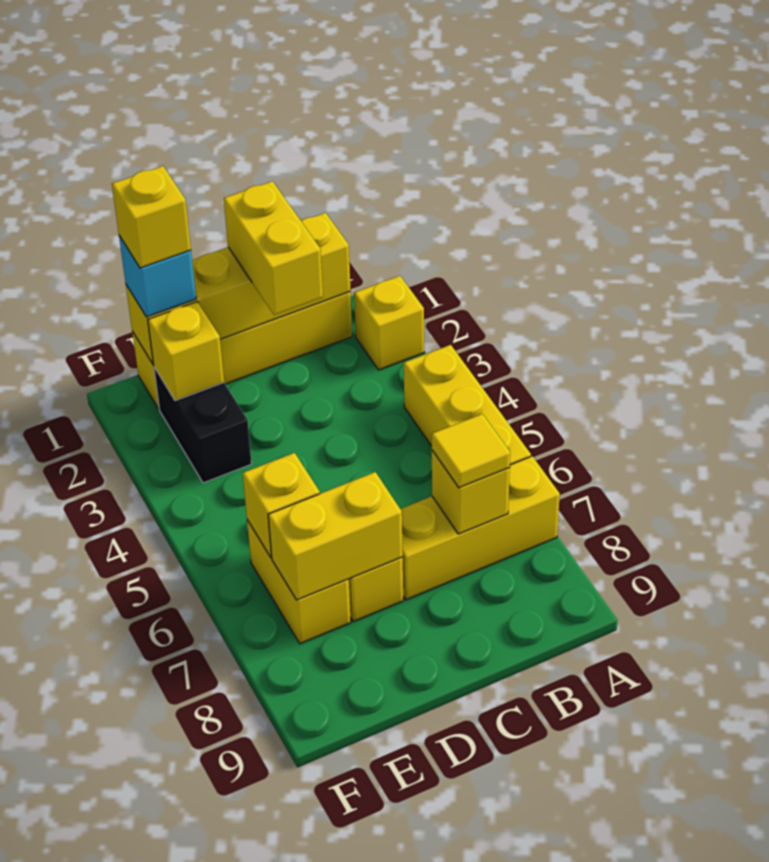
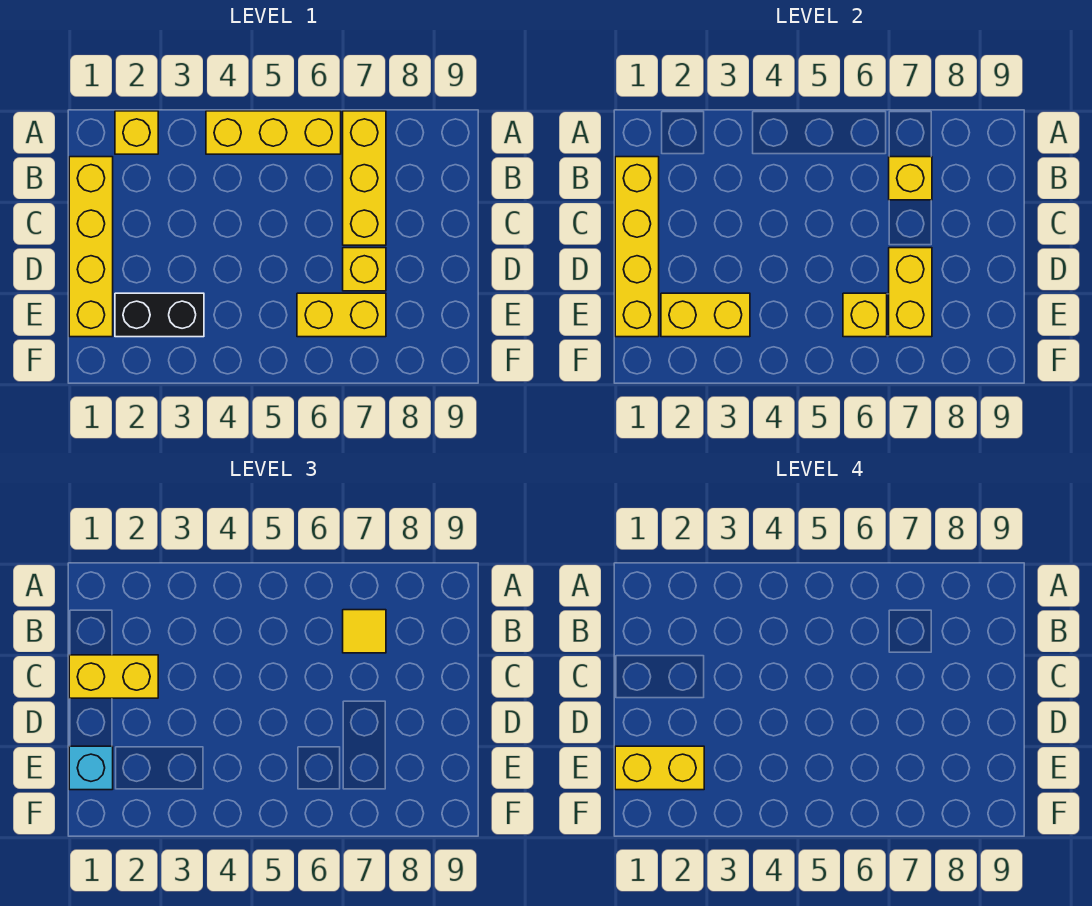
yellow 1x1 brick [112,166,191,268] -> yellow 1x2 brick [615,746,704,790]
yellow 1x1 brick [148,302,224,401] -> yellow 1x2 brick [661,293,750,337]

